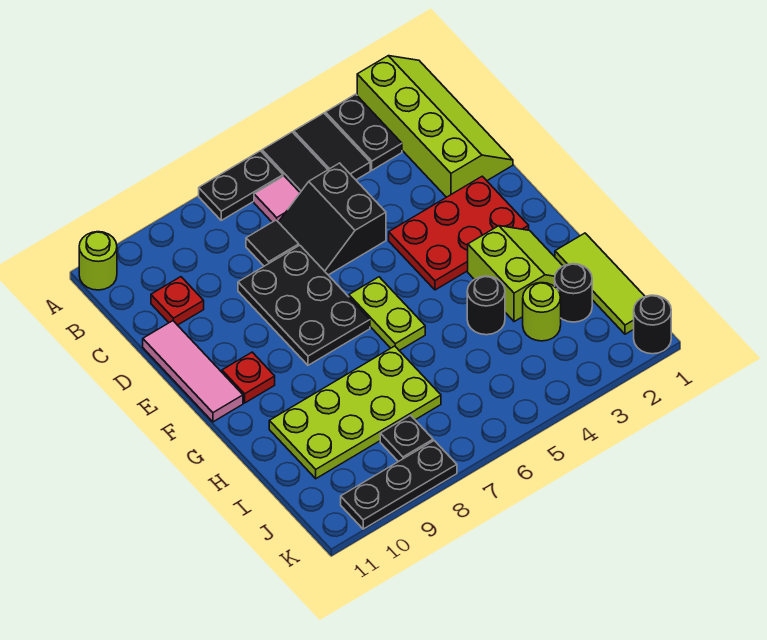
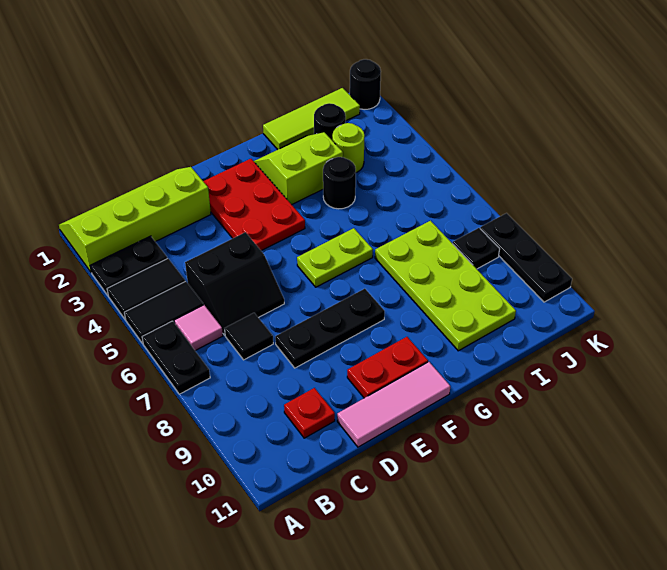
lime 1x1 round brick [79,232,117,290] -> none
black 2x3 plate [238,245,370,365] -> black 1x3 plate [275,289,385,368]
red 1x1 plate [222,352,275,403] -> red 1x2 plate [347,337,428,398]

